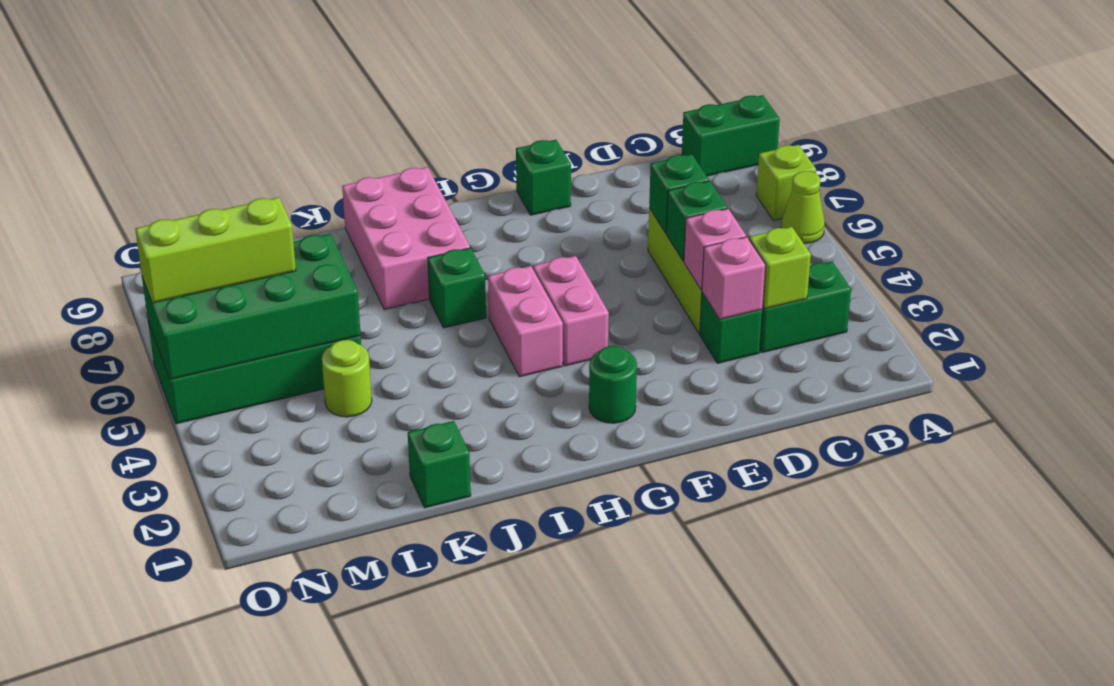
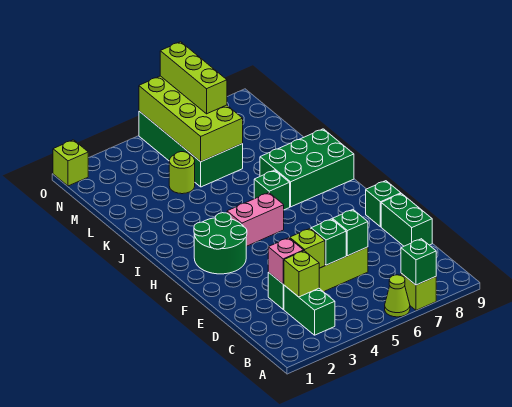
green 1x2 brick [682,95,780,176] -> green 1x2 brick moved to [381,194,432,246]
pink 1x1 brick [684,209,746,290] -> lime 1x1 brick [290,229,325,268]
green 1x1 round brick [589,346,637,423] -> green 2x2 round brick [194,213,247,274]
pink 1x2 brick [533,256,609,366] -> none
pink 2x3 brick [342,167,470,309] -> green 2x3 brick [260,129,354,207]
green 1x1 brick [408,421,471,508] -> green 1x1 brick moved to [401,239,436,285]
green 2x4 brick [142,234,361,380] -> lime 2x4 brick [139,76,243,162]
none -> lime 1x1 brick [53,140,88,186]

